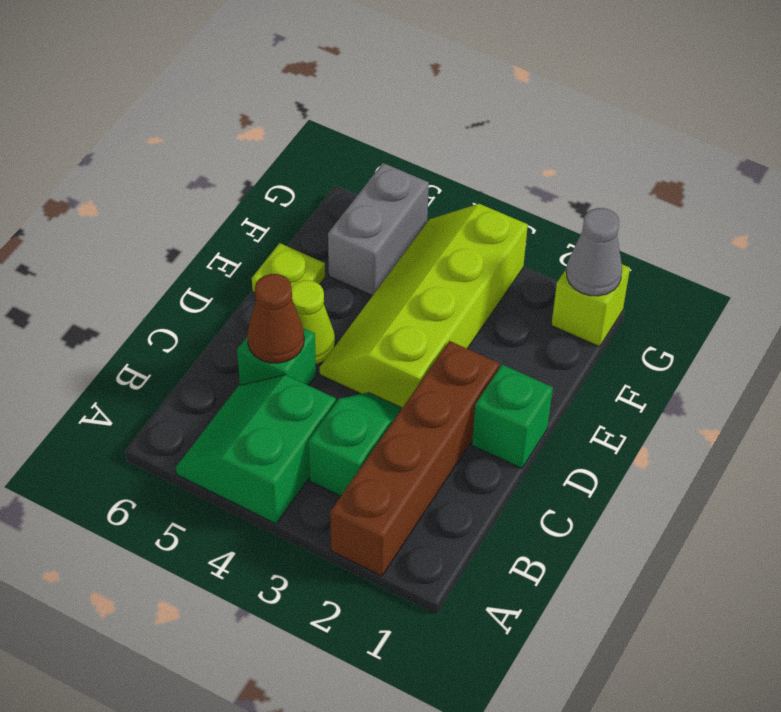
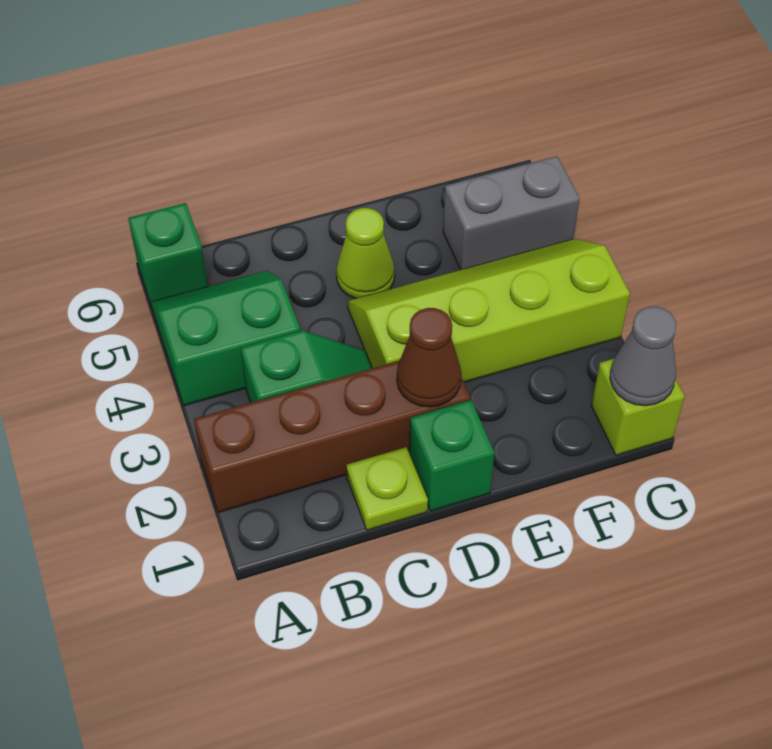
green 1x1 brick [237,328,316,386] -> green 1x1 brick moved to [128,203,208,306]
brown 1x1 cone [247,274,304,363] -> brown 1x1 cone moved to [397,308,461,407]
lime 1x1 plate [252,243,325,293] -> lime 1x1 plate moved to [346,447,428,530]

